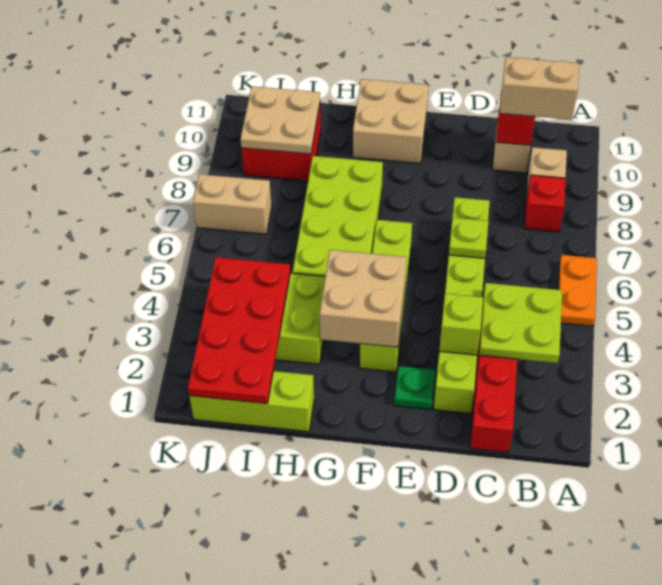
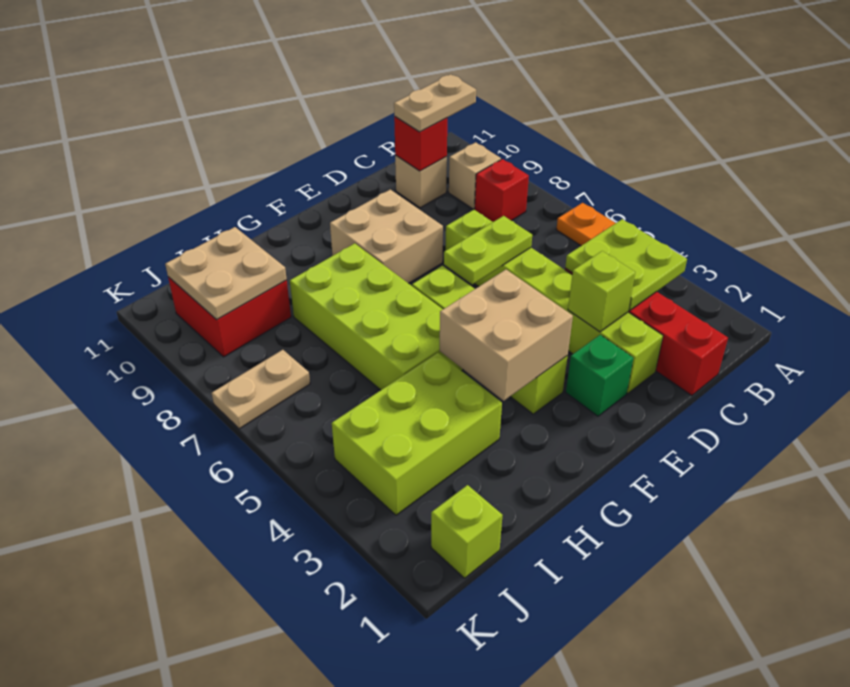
tan 1x2 brick [500,57,579,120] -> tan 1x2 plate [394,74,476,132]
lime 1x1 plate [449,217,488,258] -> lime 1x2 plate [444,216,532,284]
green 1x1 plate [394,366,436,409] -> green 1x1 brick [566,335,633,416]
tan 2x2 brick [353,79,429,164] -> tan 2x2 brick moved to [330,190,443,284]
lime 1x3 brick [189,371,314,432] -> lime 1x1 brick [431,485,502,578]
red 2x4 plate [188,257,290,404] -> none
tan 1x2 brick [193,174,272,234] -> tan 1x2 plate [212,350,310,429]

